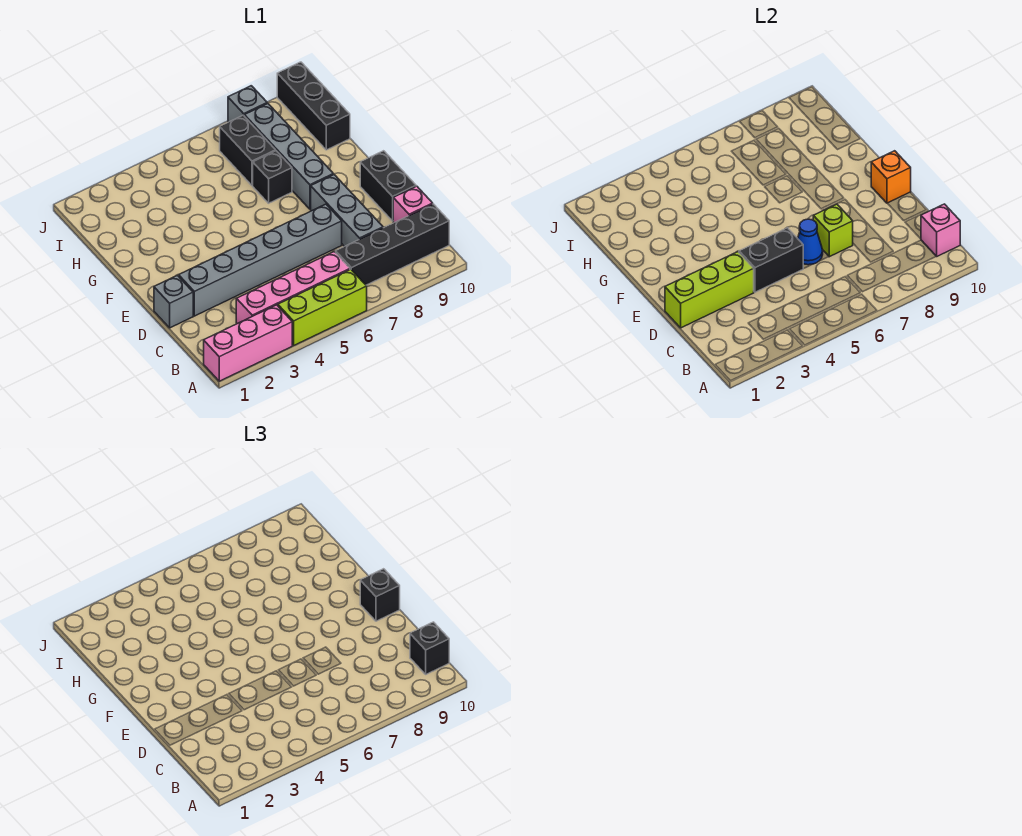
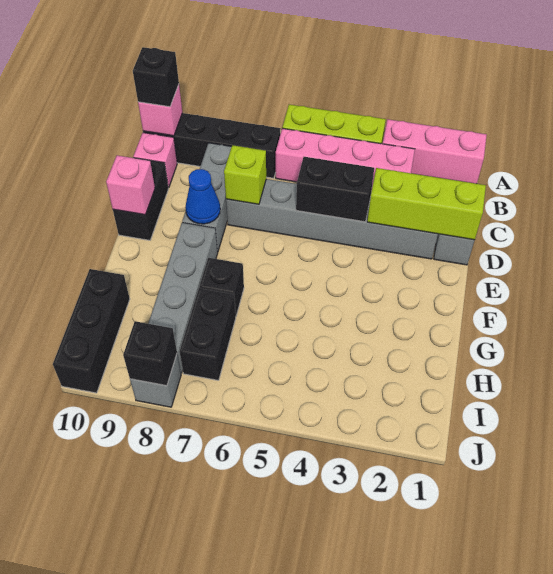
blue 1x1 cone [798,219,823,265] -> blue 1x1 cone moved to [185,169,220,224]
orange 1x1 brick [871,151,911,203] -> pink 1x1 brick [106,155,155,215]
black 1x1 brick [360,569,400,621] -> black 1x1 brick moved to [123,321,177,386]

